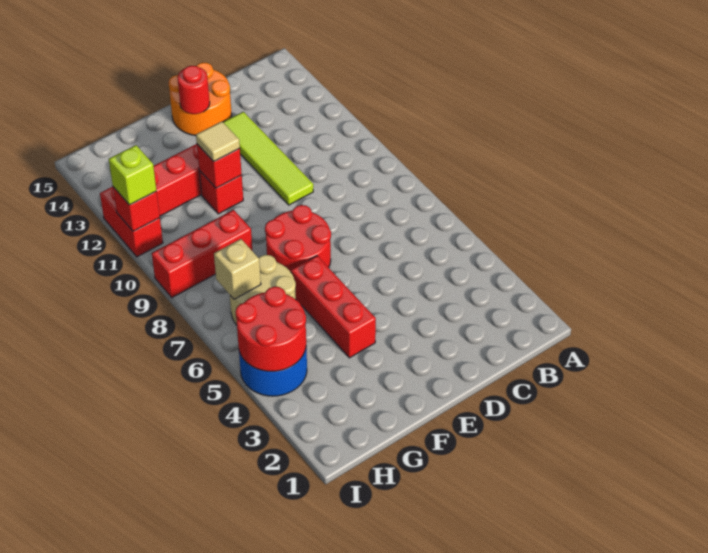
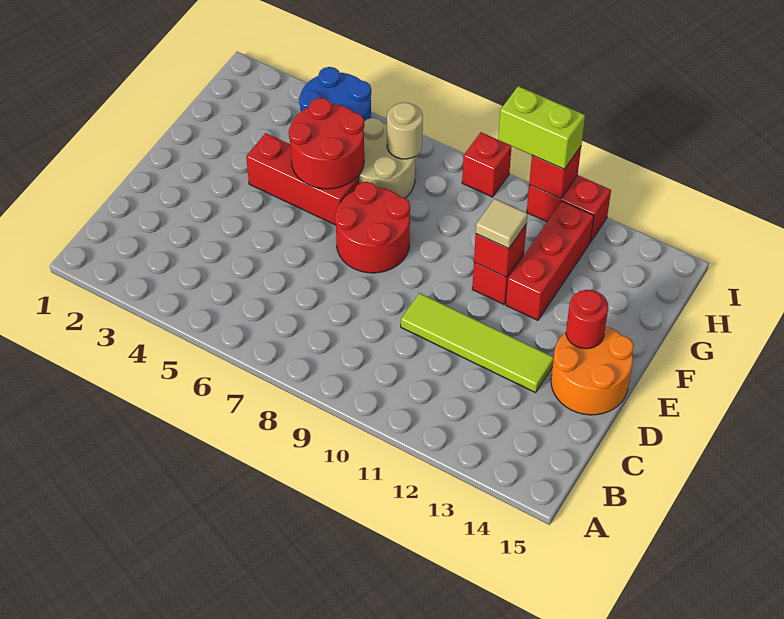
red 1x3 brick [152,210,252,298] -> red 1x1 brick [462,132,512,197]
red 2x2 round brick [235,287,306,371] -> red 2x2 round brick moved to [289,98,364,189]
tan 1x1 brick [214,239,261,299] -> tan 1x1 round brick [387,103,423,159]
lime 1x1 brick [109,145,156,205] -> lime 1x2 brick [498,86,585,169]

